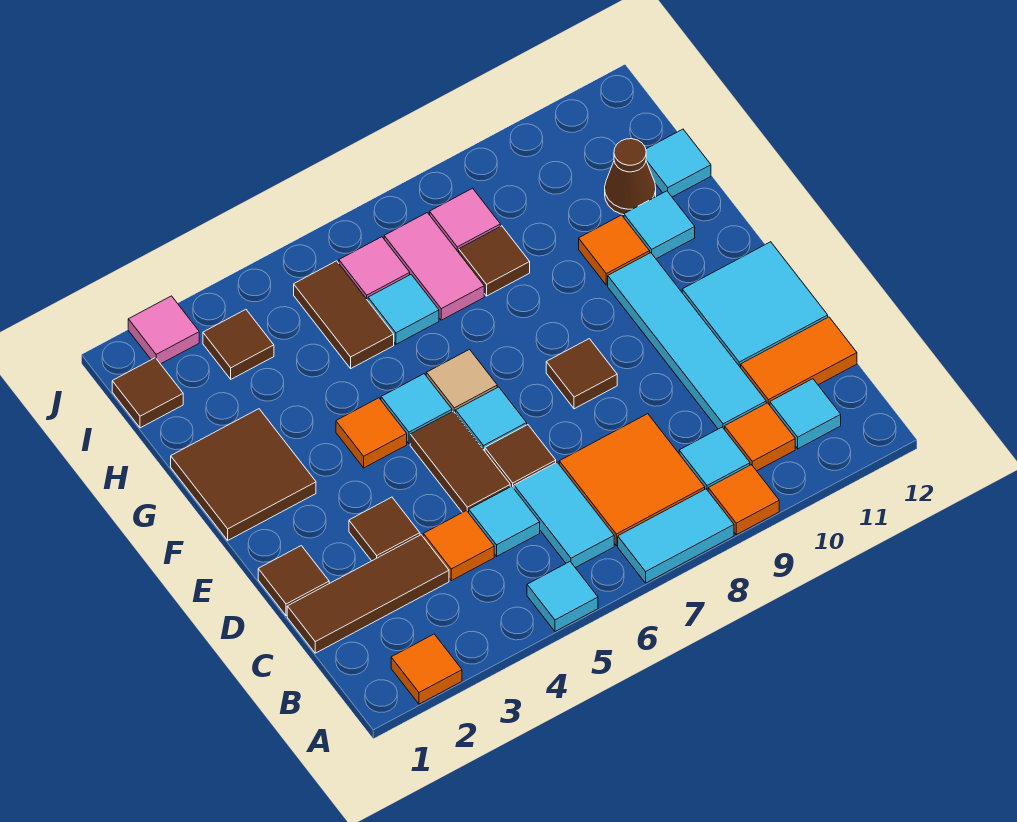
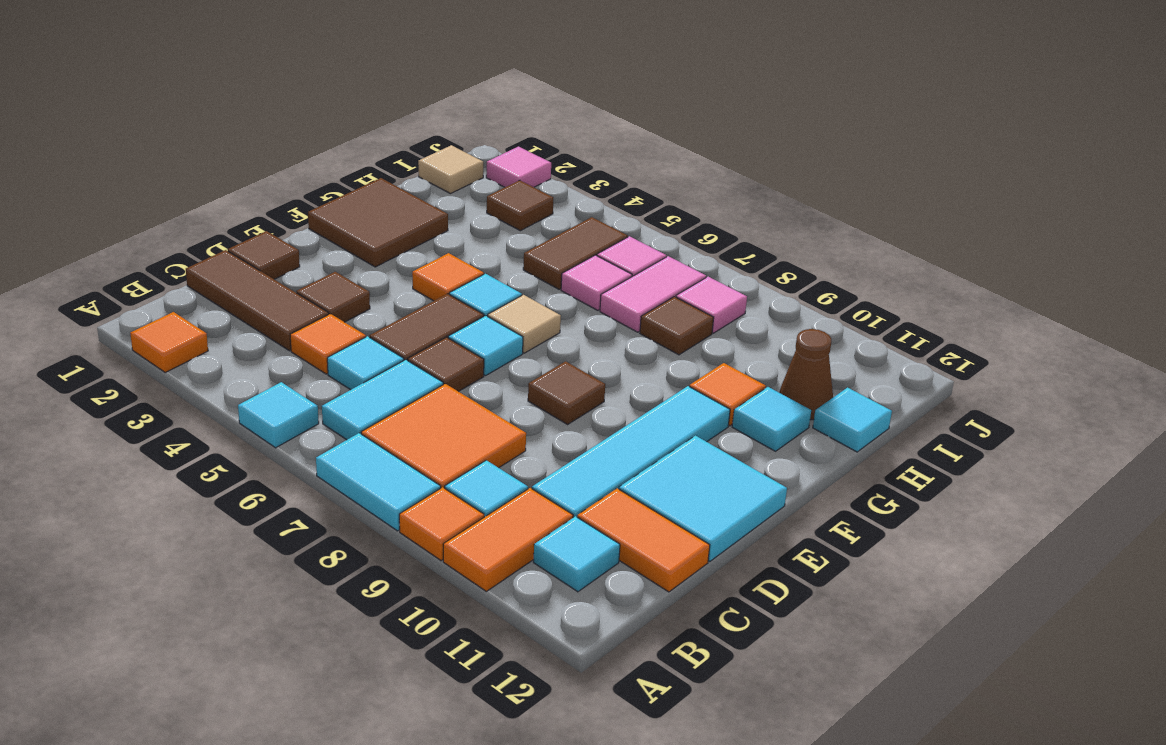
orange 1x1 tile [725,403,795,471] -> orange 1x2 tile [443,488,573,591]
cyan 1x1 tile [368,275,439,344] -> pink 1x1 tile [561,255,632,310]
brown 1x1 tile [112,358,183,428] -> tan 1x1 tile [418,145,483,194]

